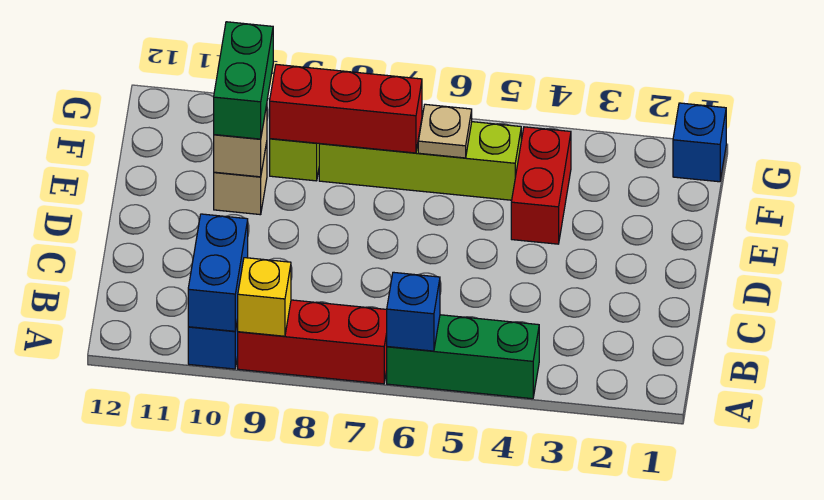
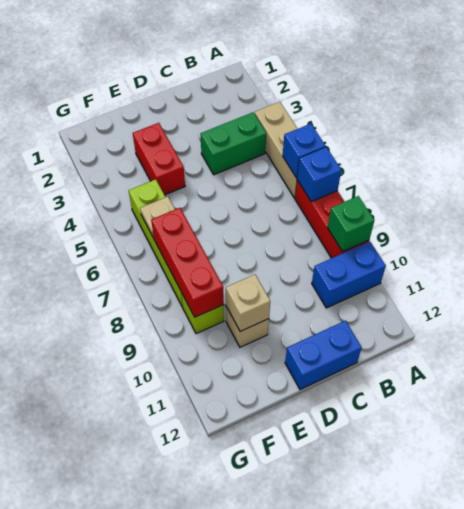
green 1x3 brick [387,315,539,399] -> tan 1x3 brick [255,102,297,198]
yellow 1x1 brick [237,258,291,336] -> green 1x1 brick [327,196,374,252]
blue 1x2 brick [188,214,248,331] -> blue 1x2 brick moved to [285,321,362,389]
red 1x2 brick [511,127,571,244] -> red 1x2 brick turned to [133,123,185,195]
green 1x2 brick [214,22,273,139] -> green 1x2 brick moved to [200,113,266,175]
blue 1x1 brick [673,103,726,182] -> blue 1x1 brick moved to [297,147,341,202]

